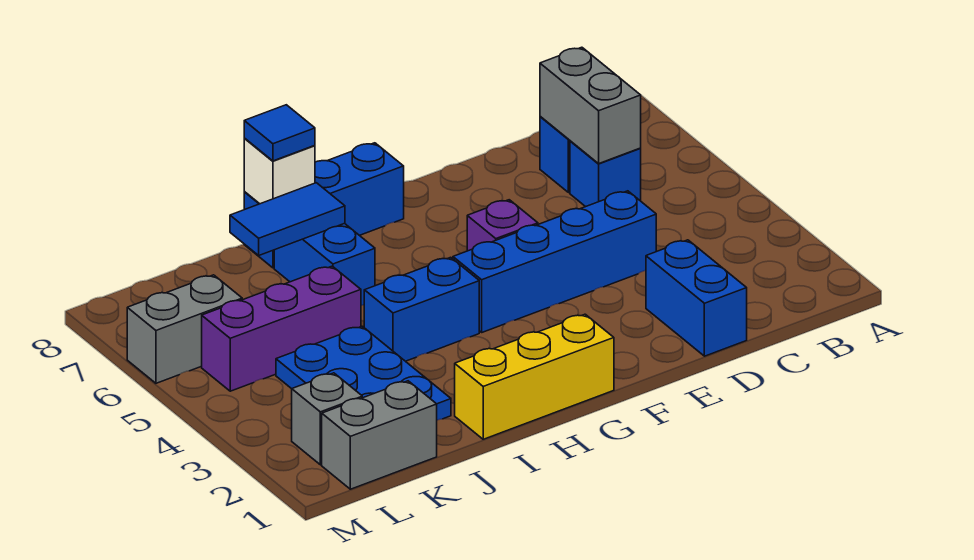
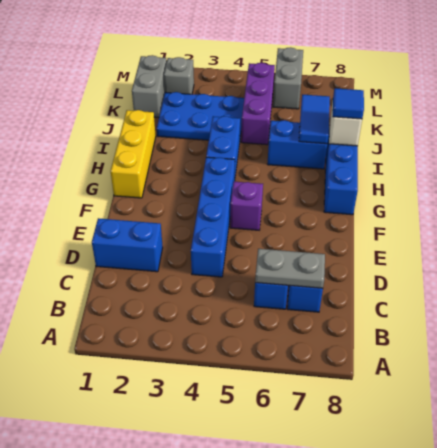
grey 1x2 brick [540,47,641,163] -> grey 1x2 plate [255,249,325,288]

